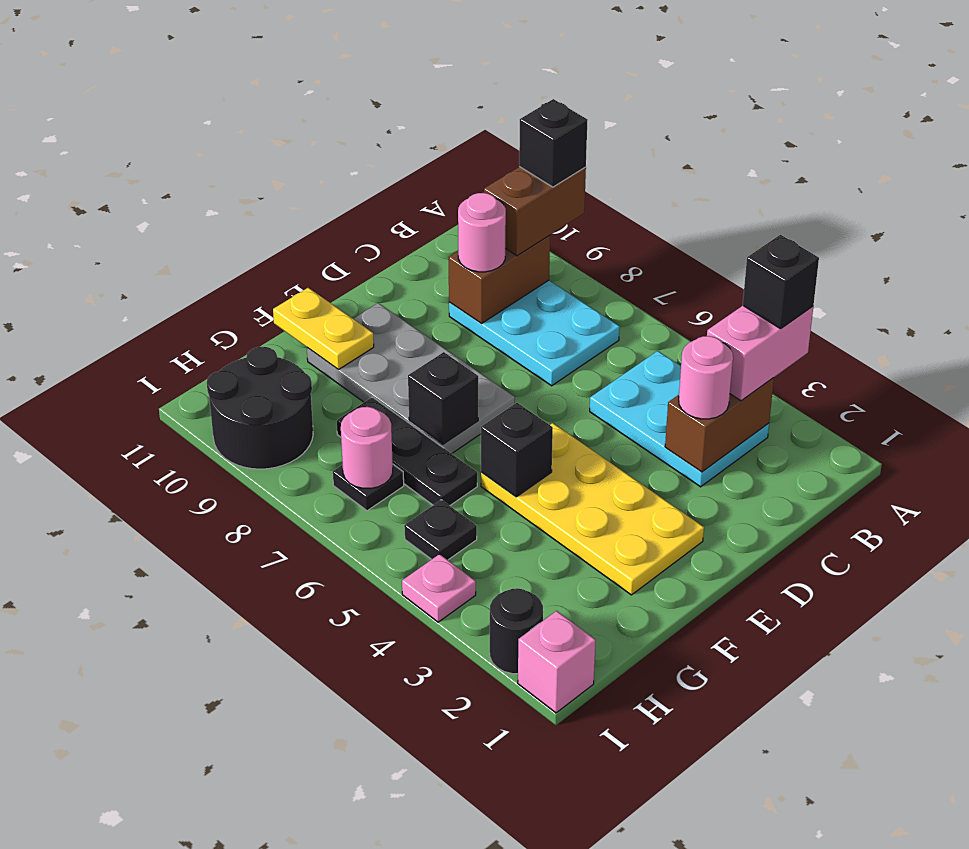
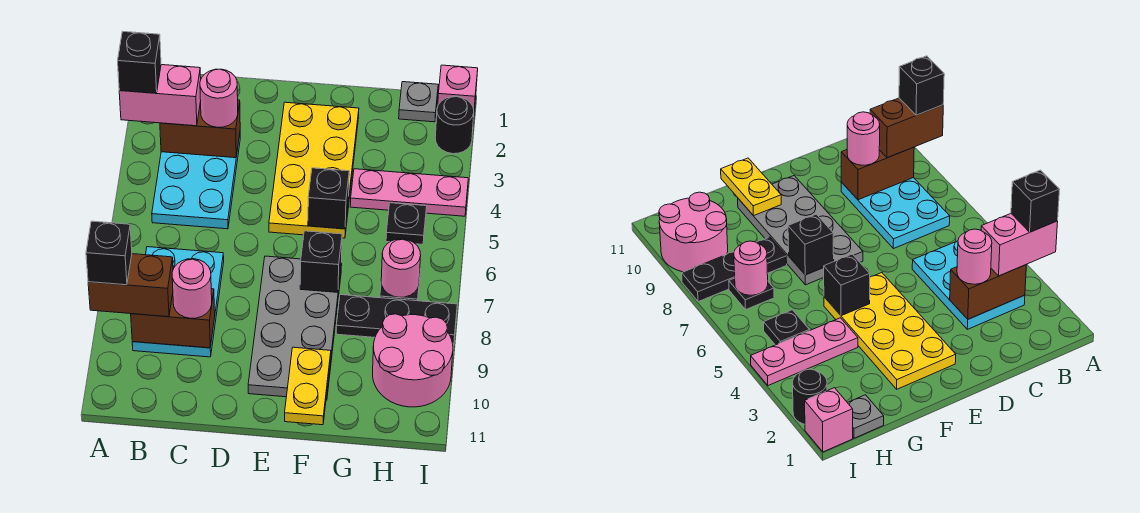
black 1x3 plate [337,397,477,506] -> black 1x3 plate turned to [336,295,457,344]
none -> grey 1x1 plate [399,82,438,122]
black 2x2 round brick [207,347,313,469] -> pink 2x2 round brick [373,314,453,407]
pink 1x1 plate [402,554,476,622] -> pink 1x3 plate [350,169,468,216]

